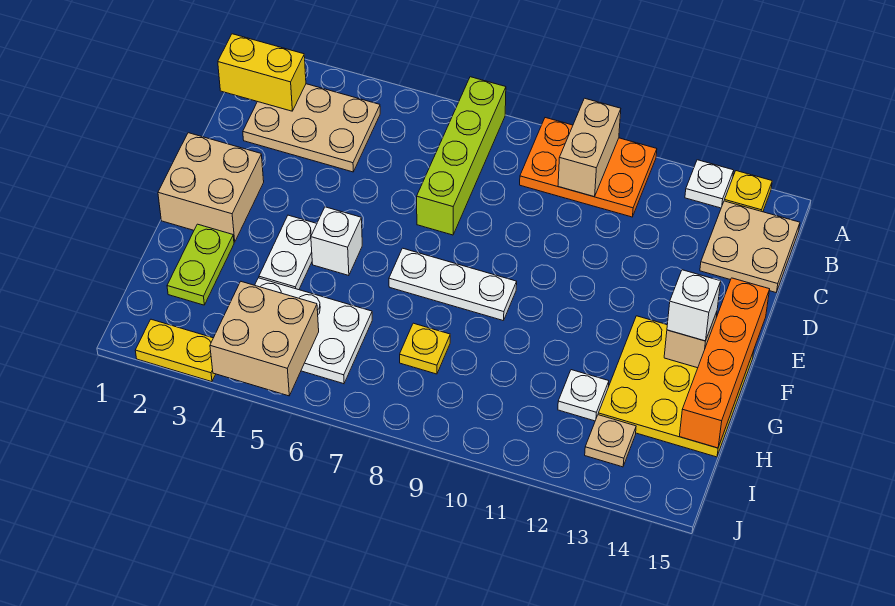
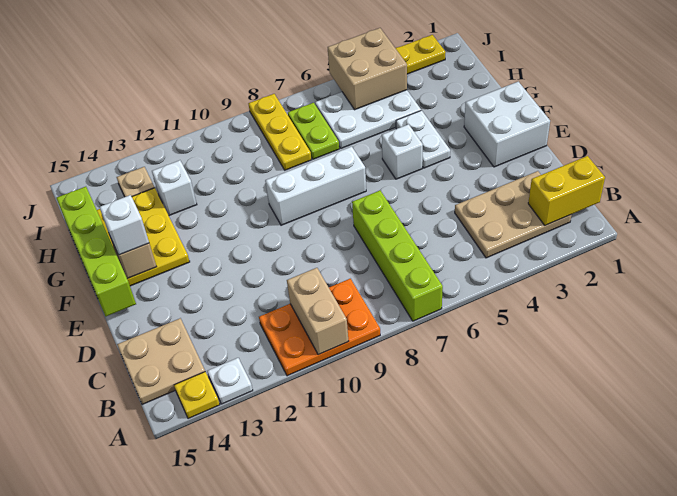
tan 2x2 brick [158,133,264,242] -> white 2x2 brick [464,82,550,167]
orange 1x4 brick [680,278,770,448] -> lime 1x4 brick [57,187,136,316]
white 1x3 plate [389,248,517,321] -> white 1x3 brick [265,147,366,225]
lime 1x2 plate [167,224,234,305] -> lime 1x2 plate moved to [288,103,339,159]
yellow 1x1 plate [400,323,450,374] -> yellow 1x3 plate [248,94,311,170]
white 1x1 plate [558,370,609,421] -> white 1x1 brick [152,160,197,216]

